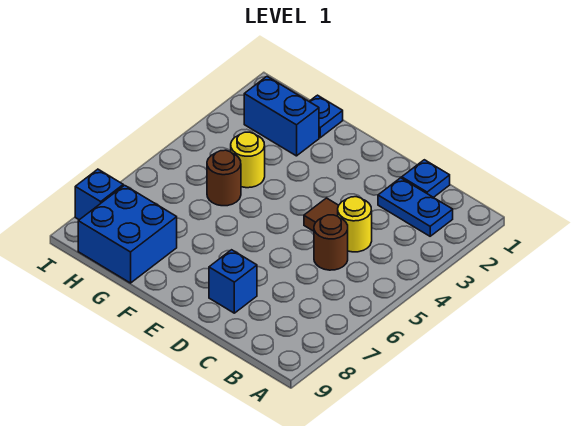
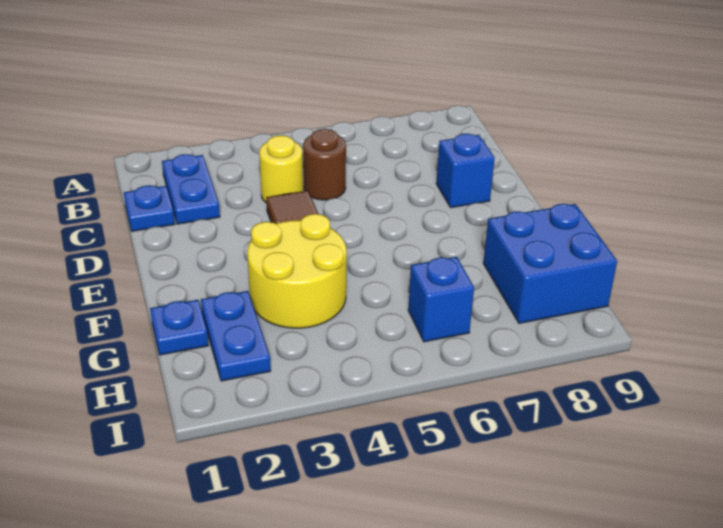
blue 1x2 brick [244,77,319,156] -> blue 1x2 plate [201,291,271,381]
yellow 1x1 round brick [231,132,265,188] -> yellow 2x2 round brick [247,214,347,328]
brown 1x1 round brick [207,150,241,206] -> none
blue 1x1 brick [75,169,123,220] -> blue 1x1 brick moved to [408,257,474,342]

